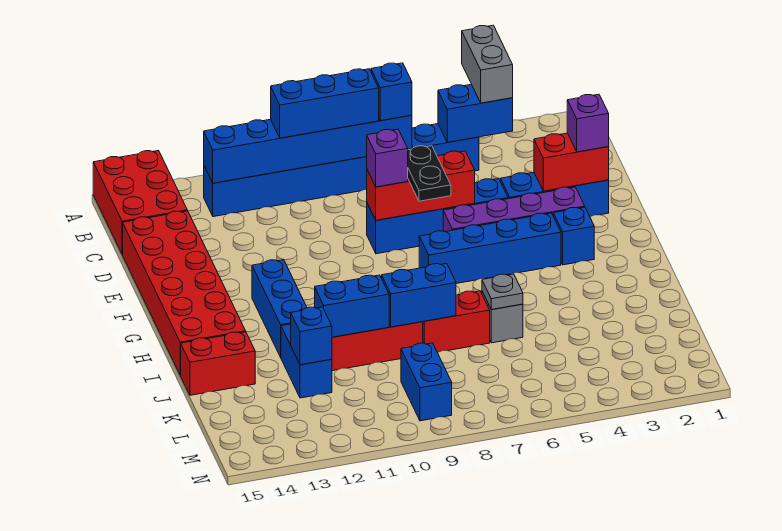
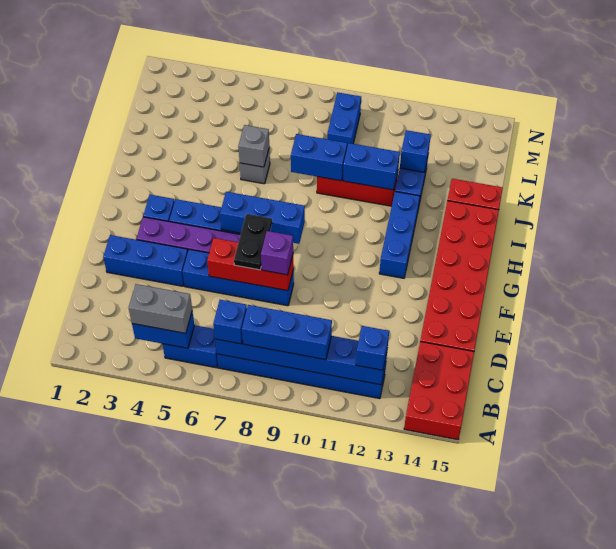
grey 1x2 brick [462,25,513,103] -> grey 1x2 brick turned to [129,284,192,333]
none -> blue 1x1 brick [356,326,389,370]
red 1x2 brick [534,133,609,191] -> none
purple 1x1 brick [567,94,609,152] -> none
none -> blue 1x3 brick [220,192,305,244]
grey 1x1 plate [482,274,523,310] -> grey 1x1 brick [238,125,269,167]
red 1x2 brick [423,291,490,352] -> none

